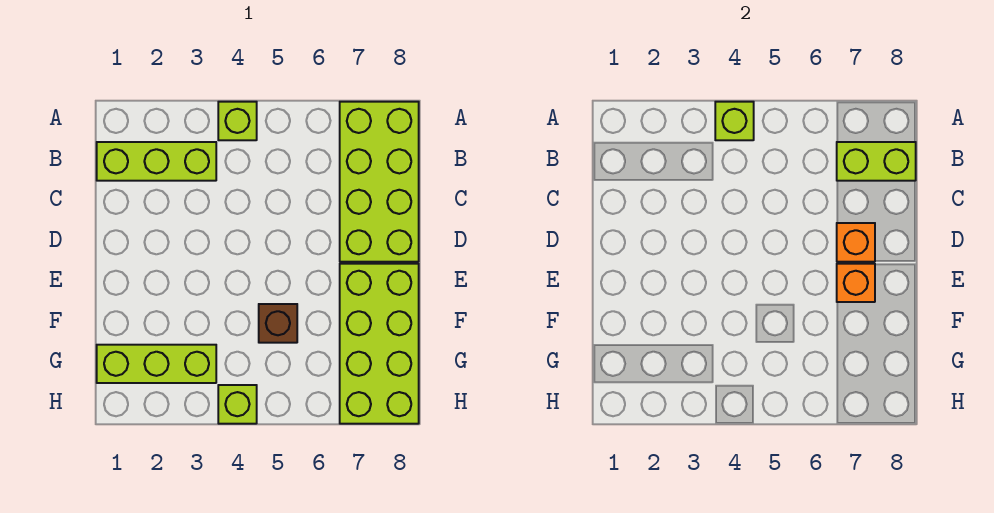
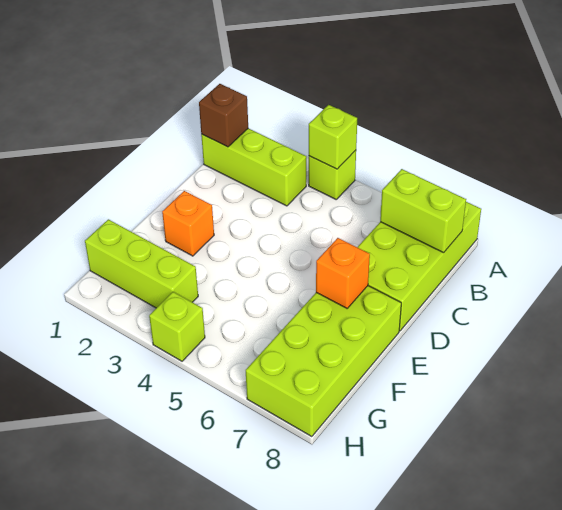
orange 1x1 brick [837,223,875,262] -> orange 1x1 brick moved to [162,191,214,256]
brown 1x1 brick [259,304,297,343] -> brown 1x1 brick moved to [199,84,248,147]

